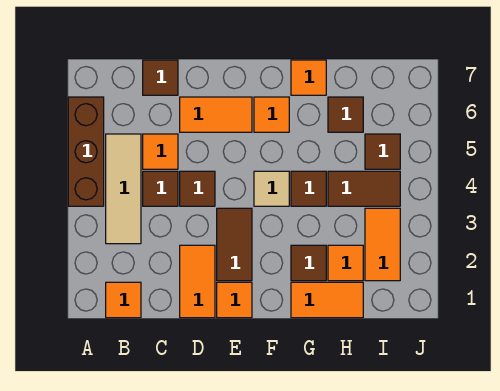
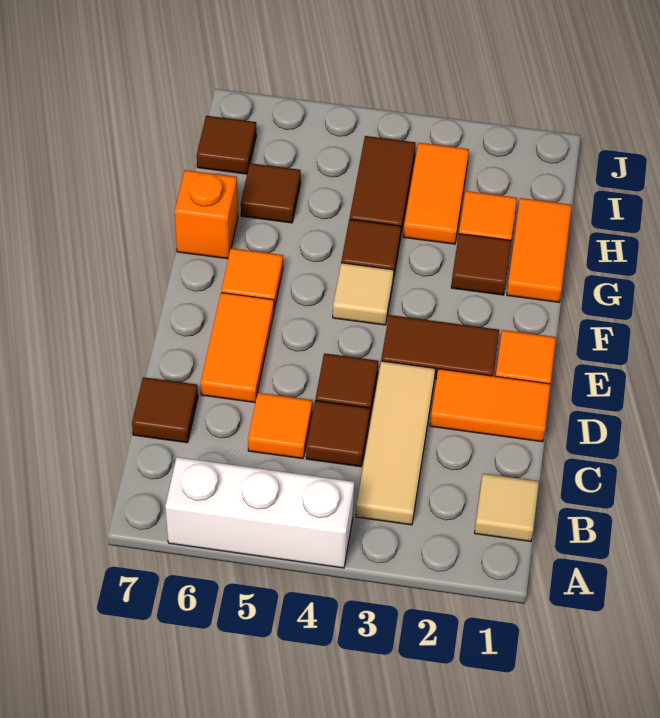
brown 1x3 brick [68,97,104,206] -> white 1x3 brick [165,457,354,568]
orange 1x1 tile [106,282,141,318] -> tan 1x1 tile [475,474,539,542]
tan 1x3 tile [106,134,141,244] -> tan 1x3 tile turned to [356,361,435,525]
orange 1x1 tile [291,60,326,95] -> orange 1x1 brick [175,170,238,259]
orange 1x2 tile [365,208,400,281] -> orange 1x2 tile turned to [403,143,469,244]
brown 1x1 tile [365,134,400,169] -> brown 1x1 tile moved to [197,116,256,174]

